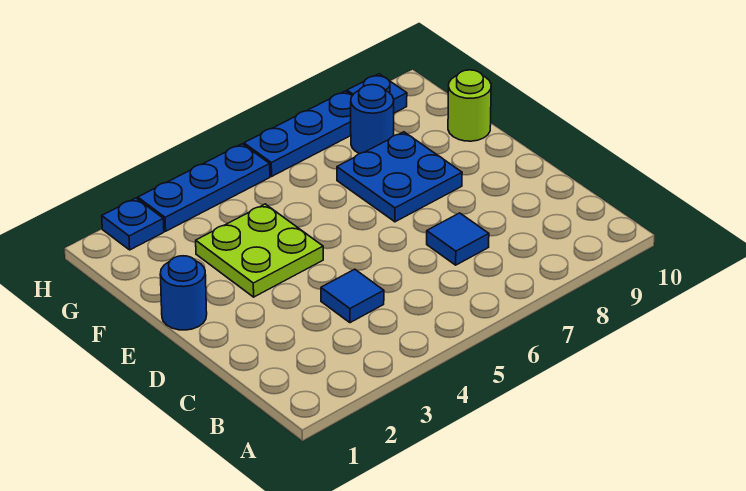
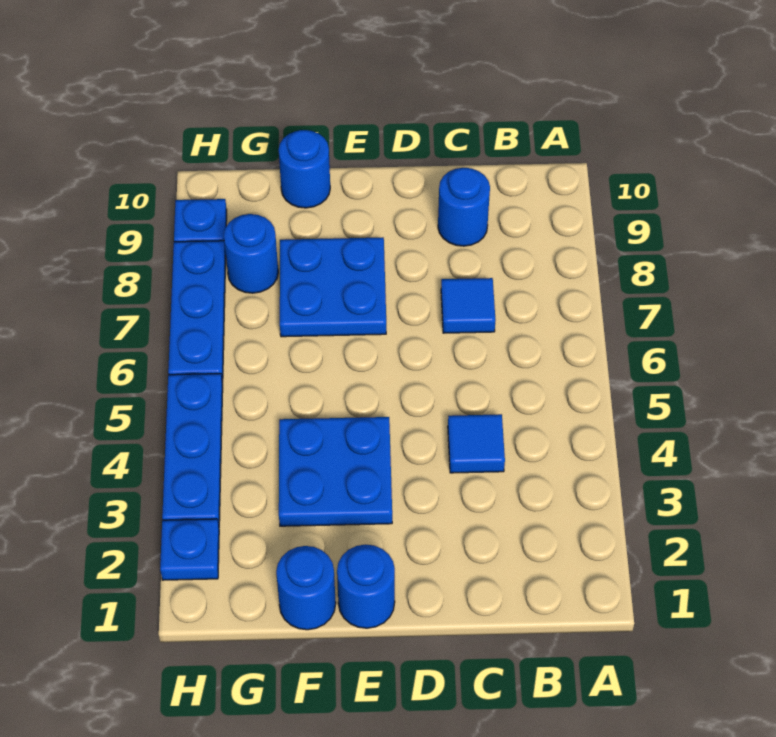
none -> blue 1x1 round brick [438,168,490,246]
lime 2x2 plate [196,204,323,297] -> blue 2x2 plate [279,417,392,526]
none -> blue 1x1 round brick [276,546,336,630]
lime 1x1 round brick [448,70,491,141] -> blue 1x1 round brick [279,130,330,208]

